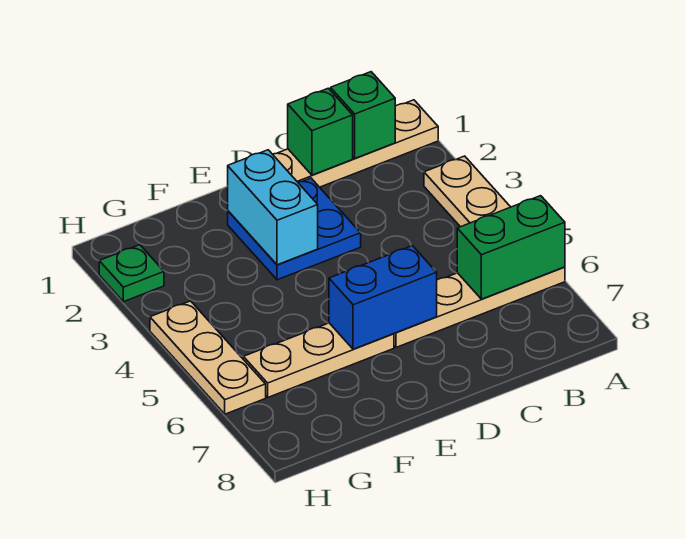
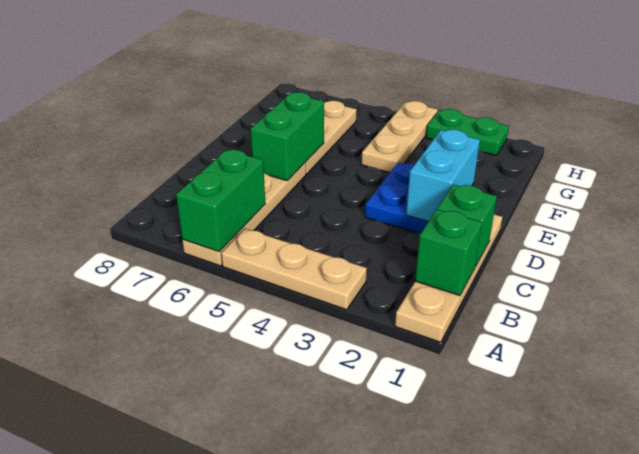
blue 1x2 brick [329,246,437,349] -> green 1x2 brick [251,92,324,181]
cyan 1x2 brick [228,150,318,265] -> cyan 1x2 brick turned to [406,130,480,222]
green 1x1 plate [99,245,164,302] -> green 1x2 plate [426,109,509,155]
tan 1x3 plate [150,301,266,414] -> tan 1x3 plate turned to [361,101,438,173]

